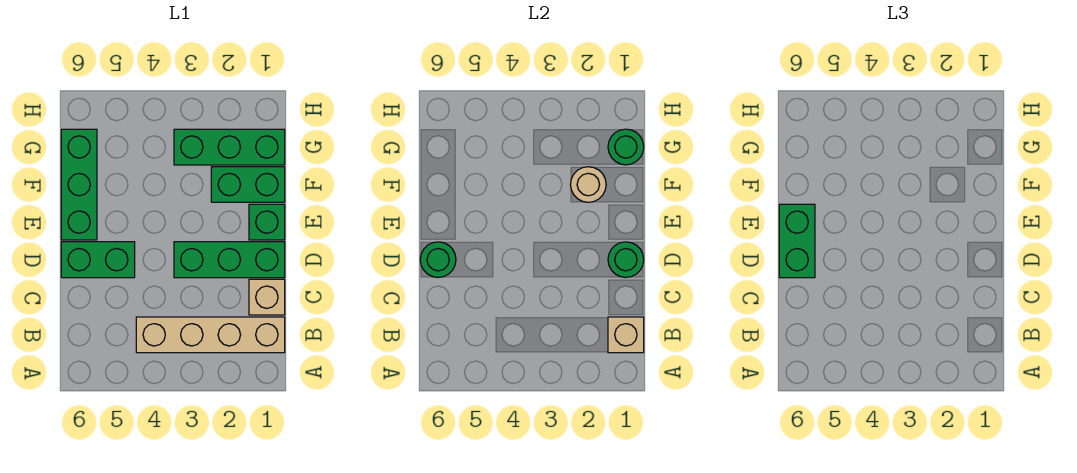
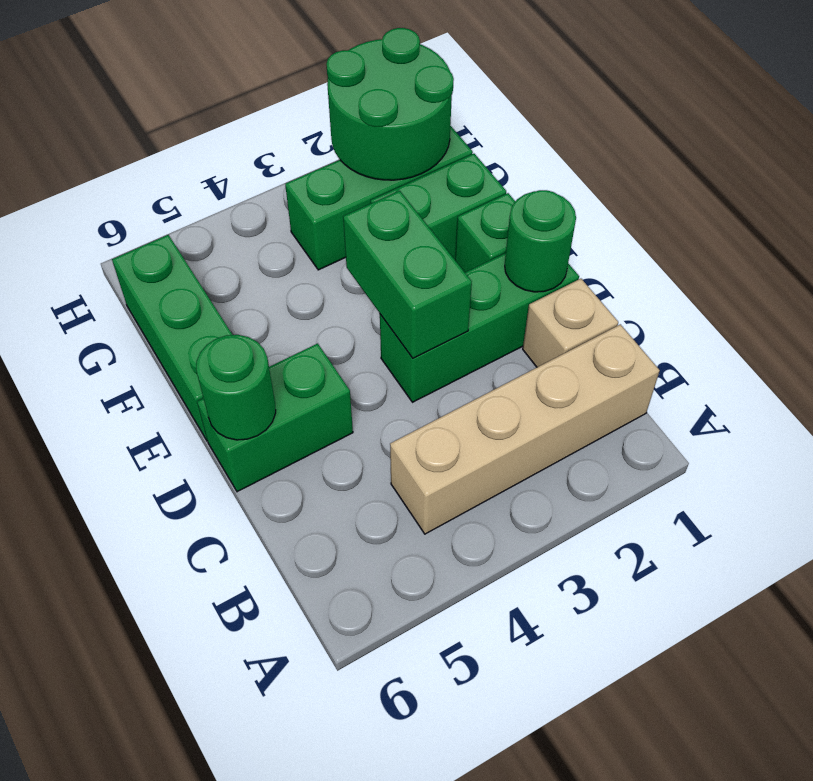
tan 1x1 brick [608,317,644,353] -> none
green 1x2 brick [779,204,815,278] -> green 1x2 brick moved to [343,191,472,358]
tan 1x1 round brick [570,167,606,202] -> none
green 1x1 round brick [608,129,644,165] -> green 2x2 round brick [326,28,454,180]

